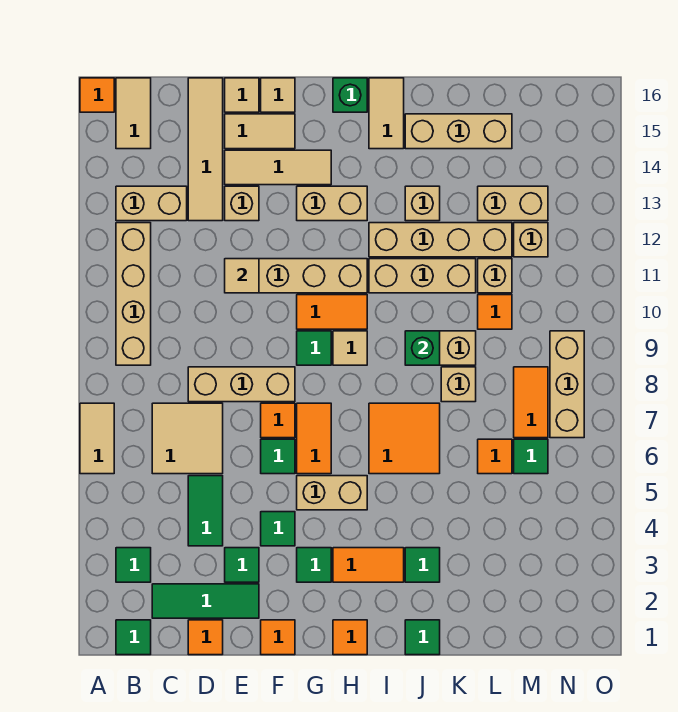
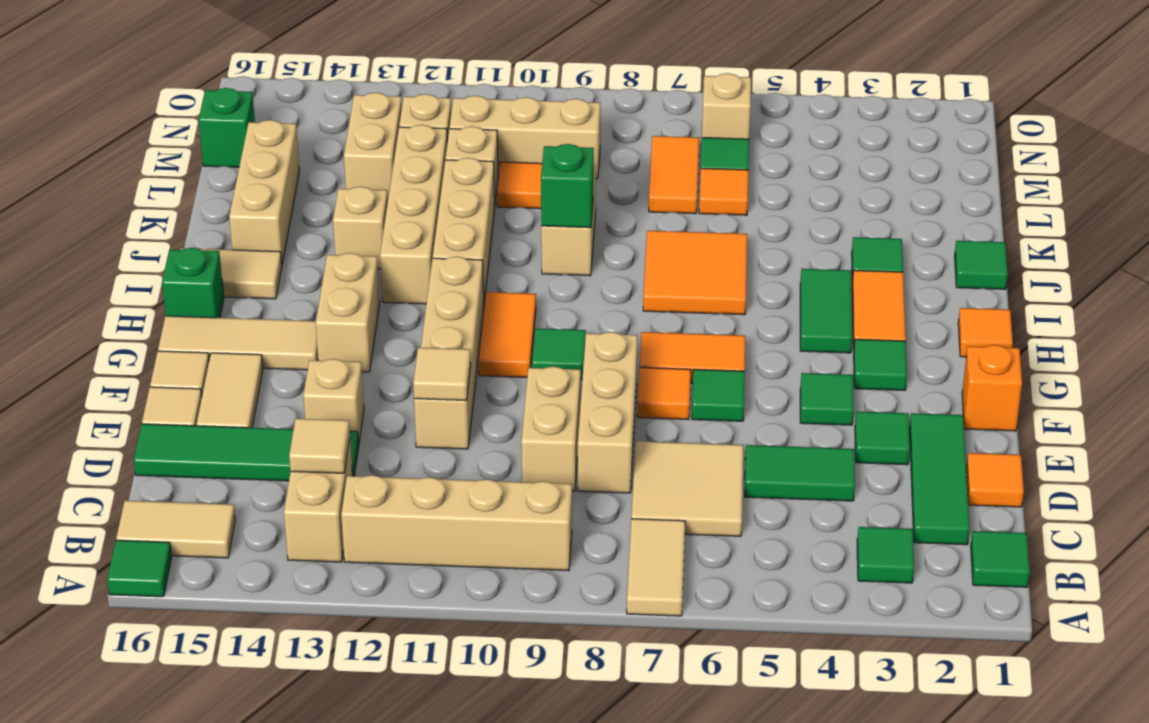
tan 1x2 tile [80,403,114,474] -> tan 1x2 tile turned to [627,519,685,616]
orange 1x1 tile [80,78,114,112] -> green 1x1 tile [107,540,172,597]
tan 1x4 tile [188,78,223,221] -> green 1x4 tile [134,424,359,481]
tan 1x3 tile [225,150,331,185] -> tan 1x3 tile turned to [158,316,318,370]
orange 1x1 tile [261,620,295,655] -> orange 1x1 brick [962,345,1022,431]
tan 1x2 brick [297,476,367,510] -> tan 1x2 brick moved to [521,366,581,491]
none -> green 1x2 tile [800,269,852,353]
tan 1x1 tile [333,331,367,365] -> tan 1x1 tile moved to [289,419,350,473]
tan 1x1 brick [441,367,476,402] -> tan 1x1 brick moved to [702,73,751,139]
orange 1x2 tile [514,367,548,438] -> orange 1x2 tile turned to [649,136,699,214]
none -> green 1x1 brick [199,88,255,167]
tan 1x3 brick [550,331,584,438] -> tan 1x3 brick moved to [450,96,600,179]

